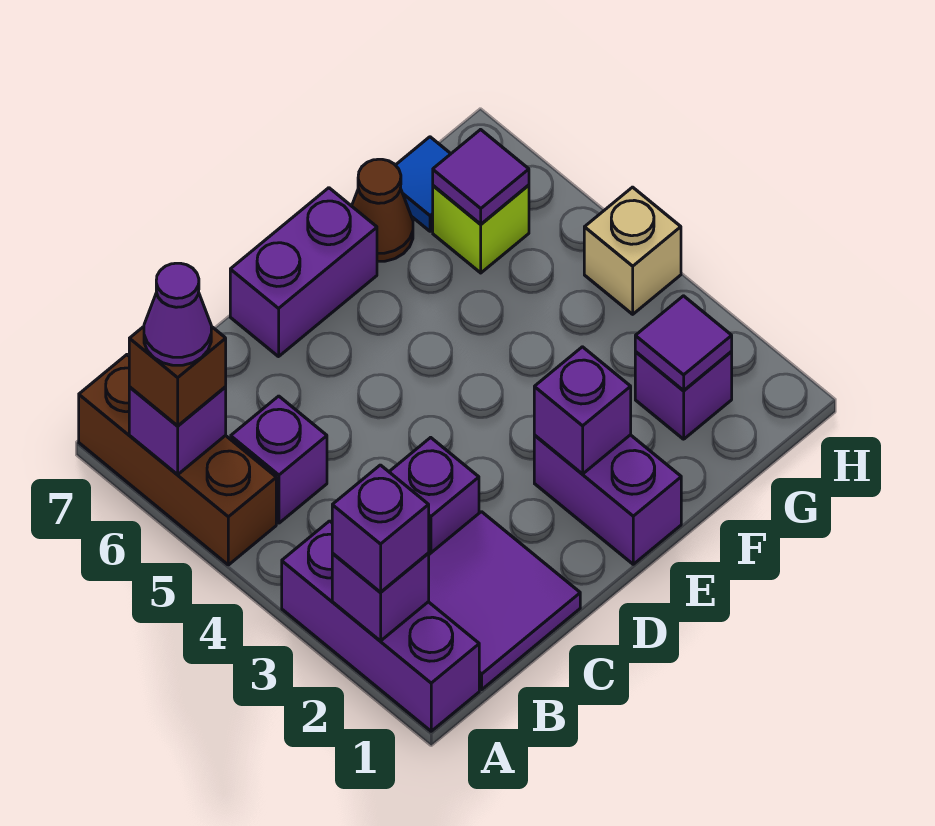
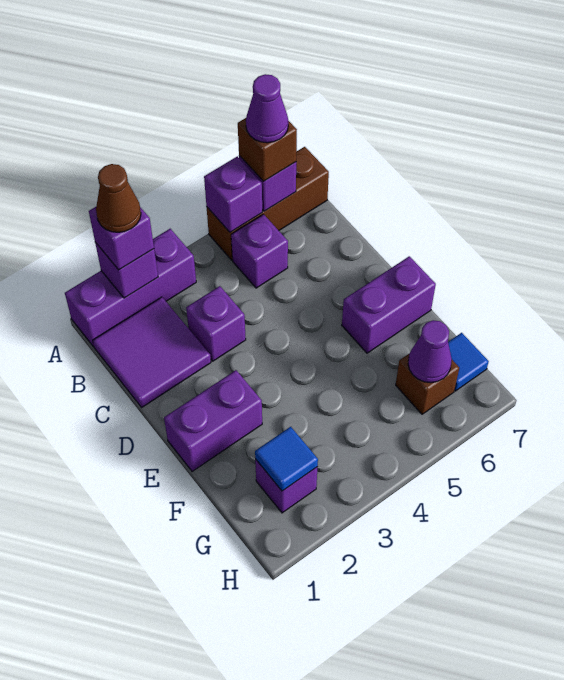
purple 1x2 brick [230,188,377,357] -> purple 1x2 brick turned to [342,256,436,353]
purple 1x1 brick [534,347,631,474] -> purple 1x1 brick moved to [204,156,262,232]
brown 1x1 cone [352,159,413,261] -> brown 1x1 cone moved to [96,164,141,232]
purple 1x1 tile [635,296,732,390] -> blue 1x1 tile [255,427,318,491]
lime 1x1 brick [433,185,529,273] -> brown 1x1 brick [396,354,459,414]
purple 1x1 tile [433,130,529,224] -> purple 1x1 cone [408,320,452,383]
tan 1x1 brick [584,187,681,314] -> none

